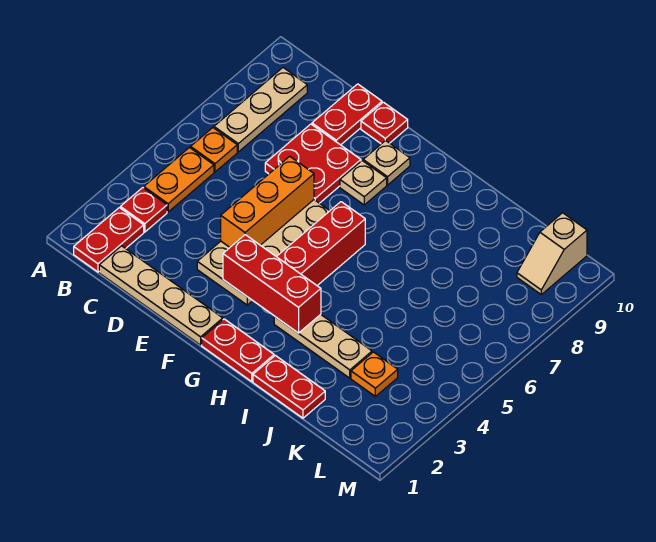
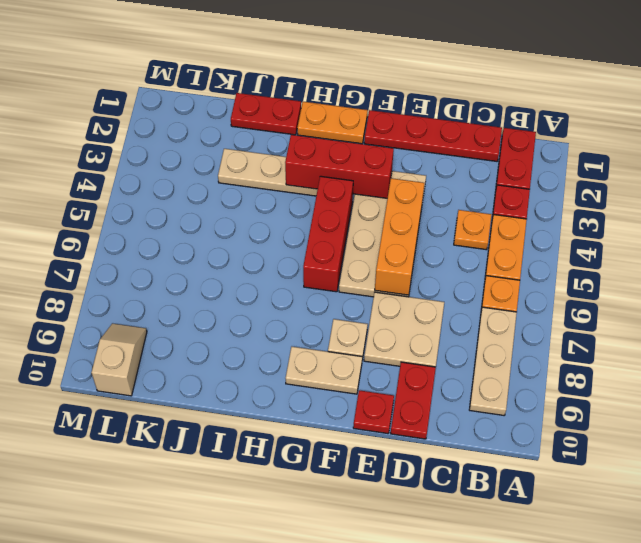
tan 1x4 plate [99,246,223,345] -> red 1x4 plate [364,110,502,161]
red 2x2 plate [265,124,361,203] -> tan 2x2 plate [364,292,444,367]
tan 1x1 plate [363,140,410,185] -> tan 1x2 plate [285,347,362,394]
red 1x2 plate [202,319,274,382] -> orange 1x2 plate [297,102,368,144]
orange 1x1 plate [351,352,398,396] -> orange 1x1 plate moved to [454,210,492,250]

